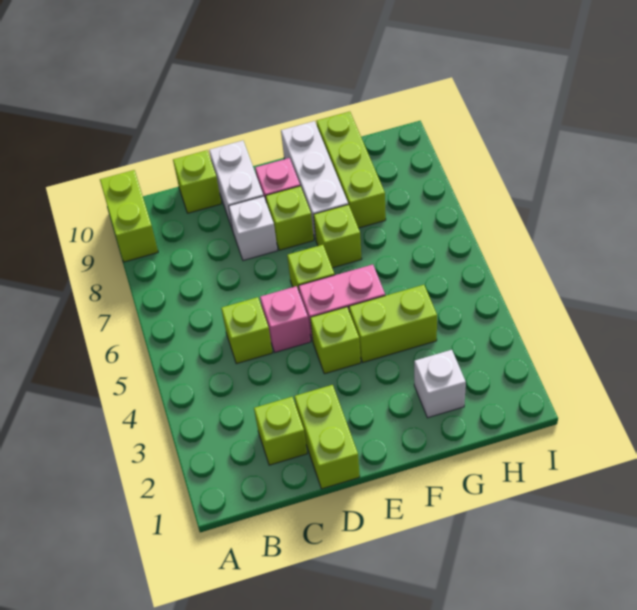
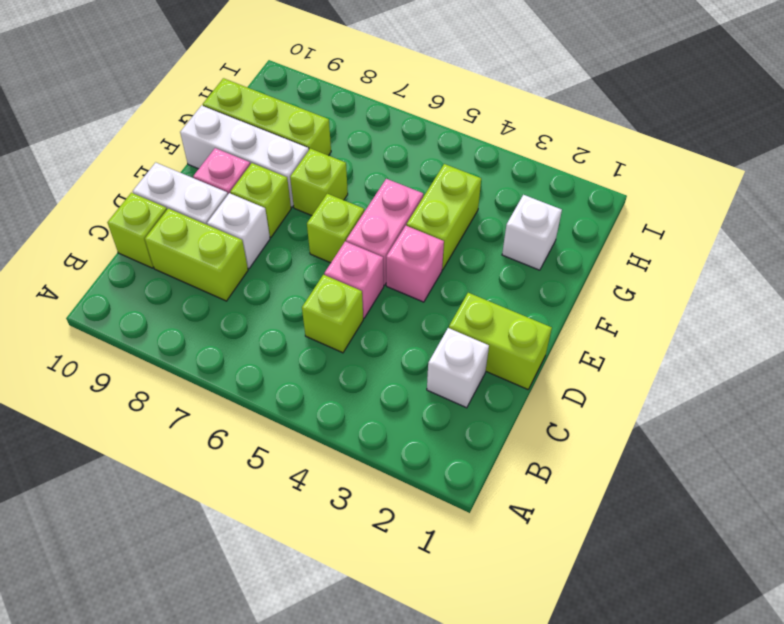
lime 1x2 brick [100,170,158,262] -> lime 1x2 brick moved to [145,208,248,301]
lime 1x1 brick [254,397,307,465] -> white 1x1 brick [427,328,489,408]
lime 1x1 brick [310,307,361,374] -> pink 1x1 brick [386,226,444,302]

